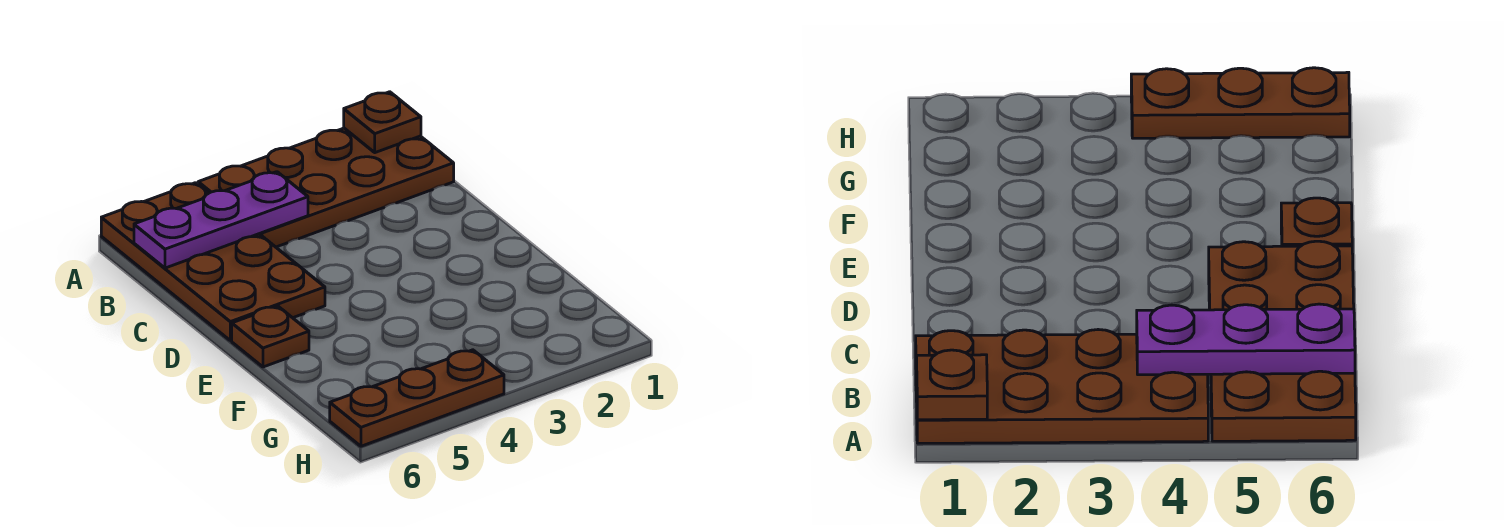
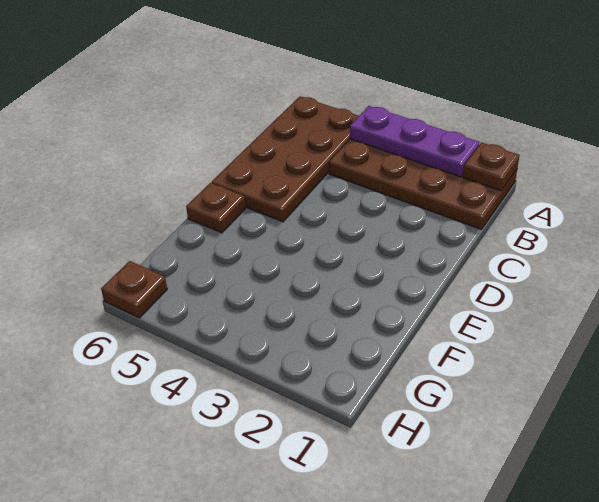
purple 1x3 plate [134,172,308,268] -> purple 1x3 plate moved to [350,106,480,177]
brown 1x3 plate [330,350,504,446] -> brown 1x1 plate [101,261,167,318]

